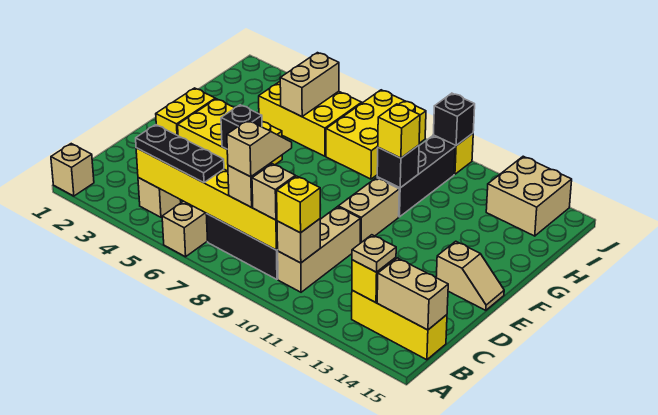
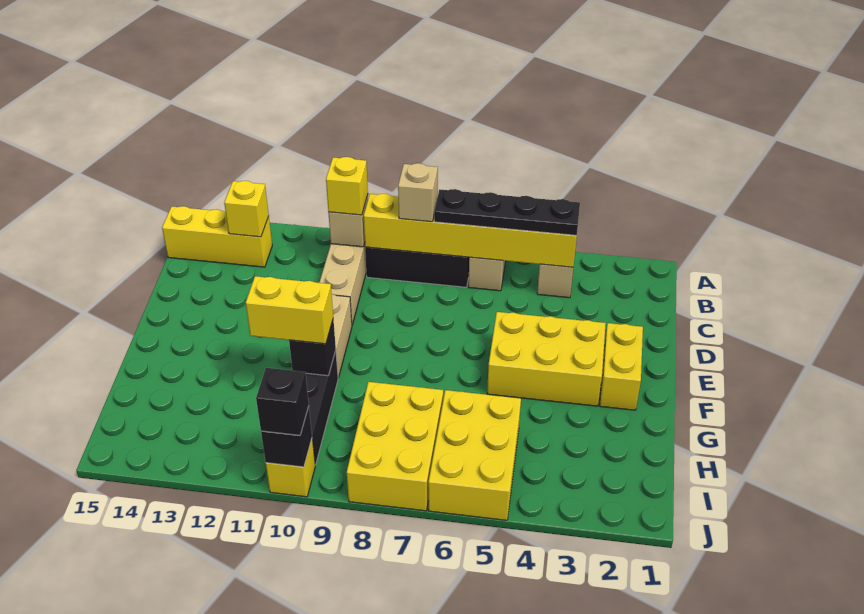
tan 1x1 brick [51,144,94,196] -> none
black 1x3 plate [136,125,224,183] -> black 1x4 plate [434,189,580,235]
tan 1x2 slope [227,120,292,177] -> none
tan 1x1 brick [252,164,295,220] -> none
tan 1x1 plate [352,235,396,272] -> none
tan 1x2 brick [377,258,448,330] -> none
black 1x1 brick [221,105,262,149] -> black 1x1 brick moved to [256,368,309,435]
tan 1x2 slope [436,241,504,310] -> none
yellow 1x1 brick [378,104,420,158] -> yellow 1x2 brick [246,276,333,344]
yellow 2x3 brick [259,82,362,156] -> yellow 2x3 brick turned to [428,390,521,520]
tan 1x2 brick [280,53,339,117] -> none
tan 2x2 brick [486,156,572,236] -> none

